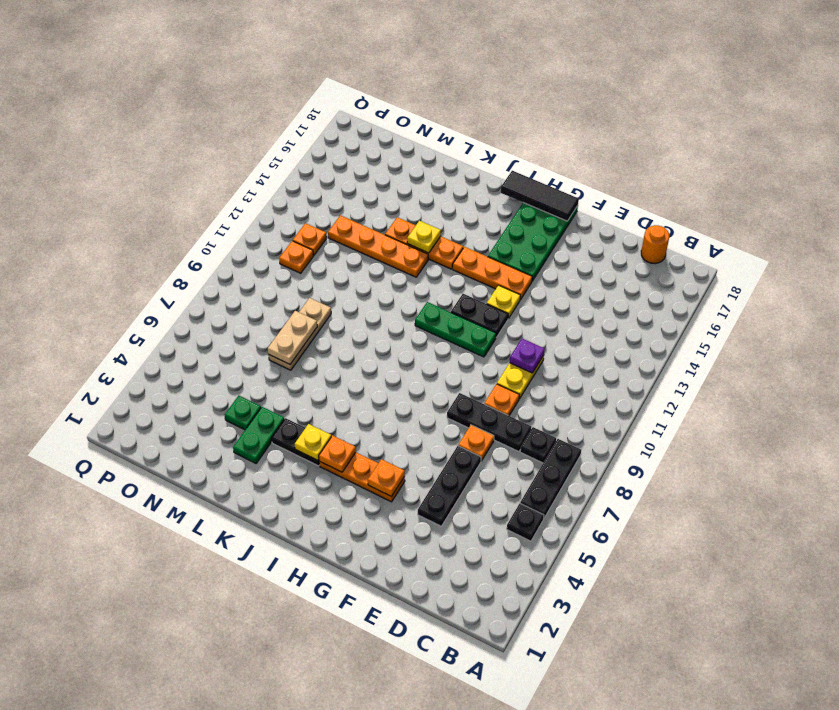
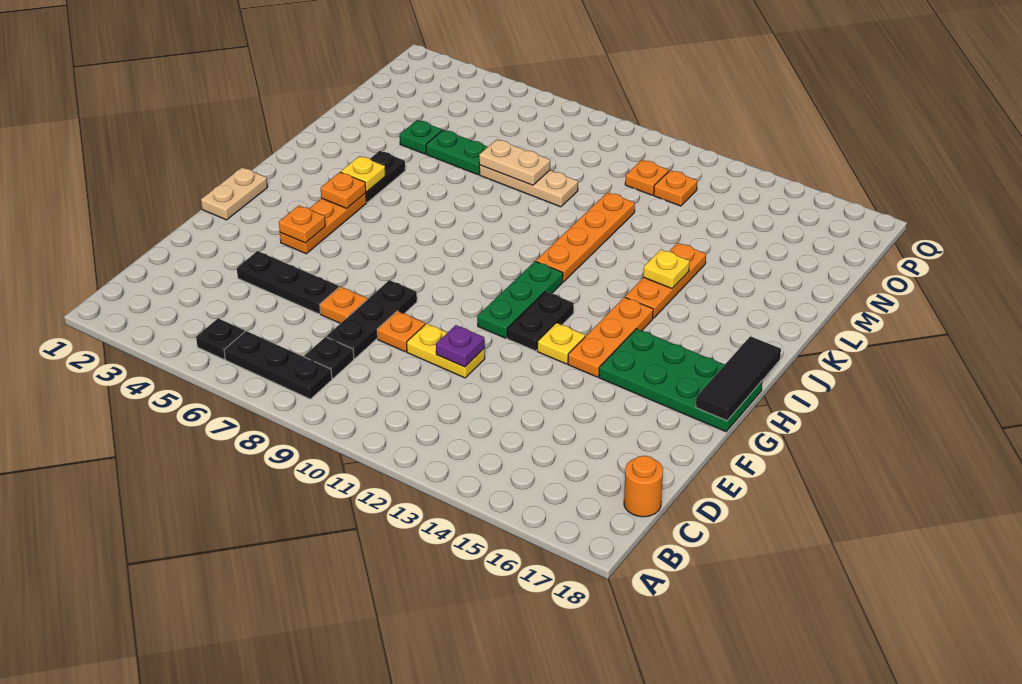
none -> tan 1x2 plate [201,167,268,220]
orange 1x4 plate [328,215,428,277] -> orange 1x4 plate moved to [536,192,635,282]
green 1x2 plate [233,407,284,463] -> green 1x2 plate moved to [426,130,488,175]

